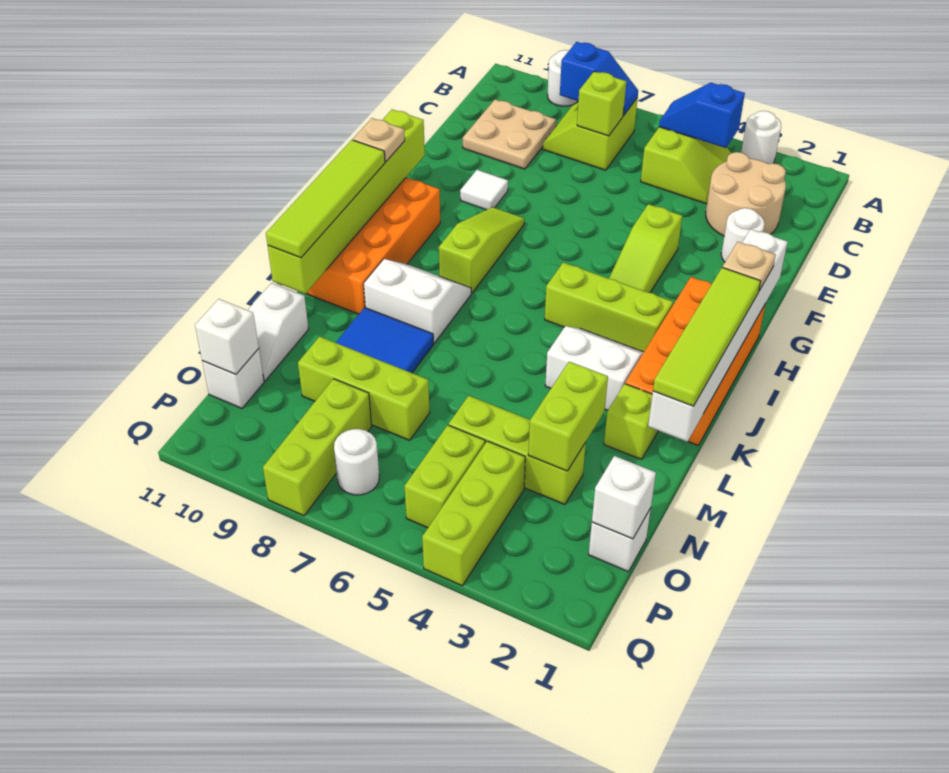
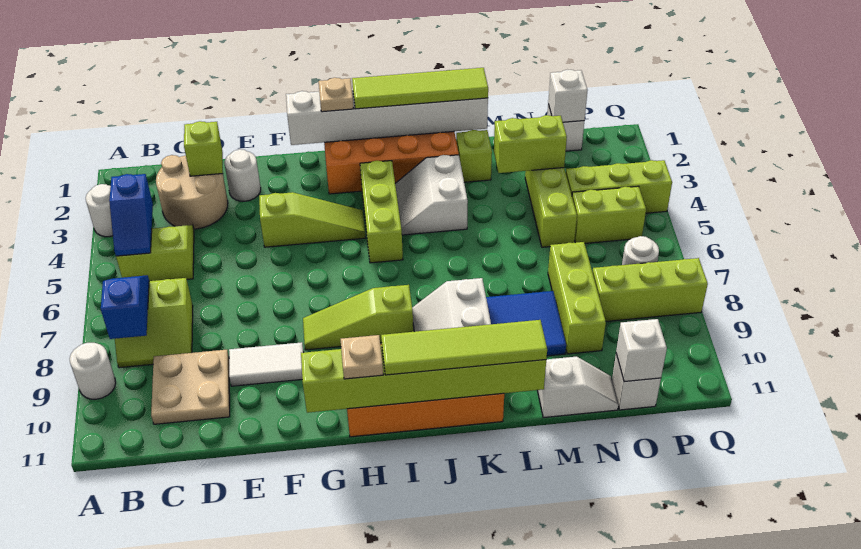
lime 1x1 brick [577,71,626,136] -> lime 1x1 brick moved to [184,121,223,176]
white 1x1 tile [460,170,508,210] -> white 1x2 tile [229,342,304,386]

